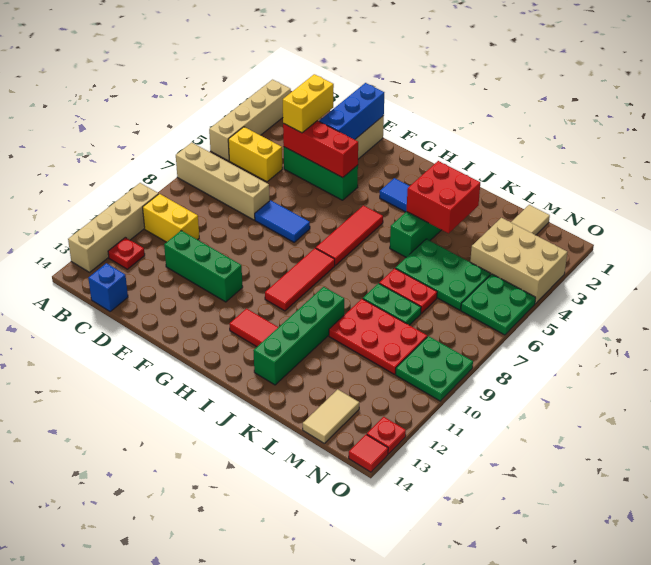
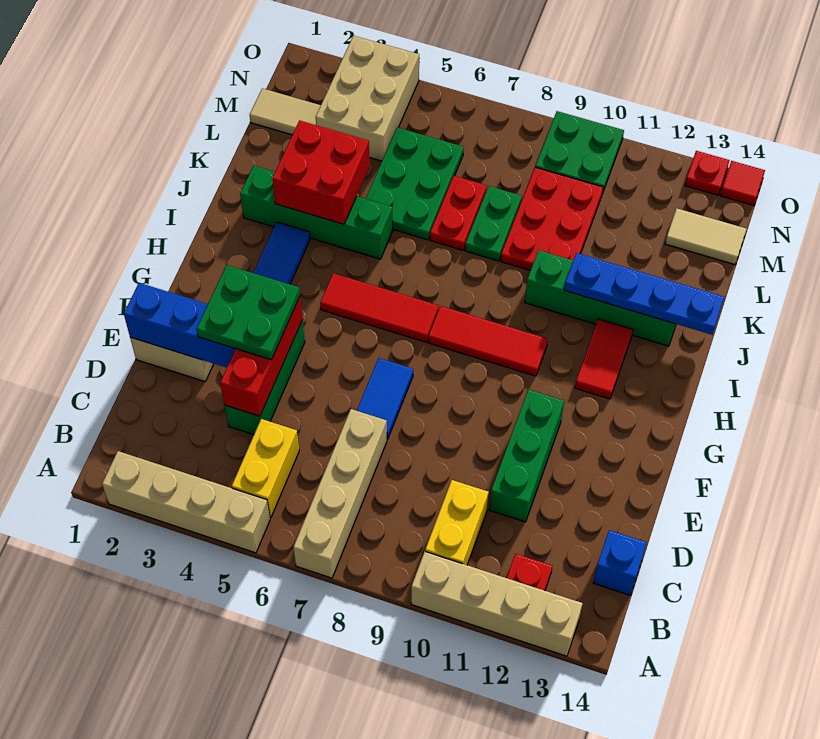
yellow 1x2 brick [283,74,334,133] -> none
none -> blue 1x4 plate [564,253,724,335]
green 2x2 plate [461,274,536,335] -> green 2x2 plate moved to [196,265,300,360]

